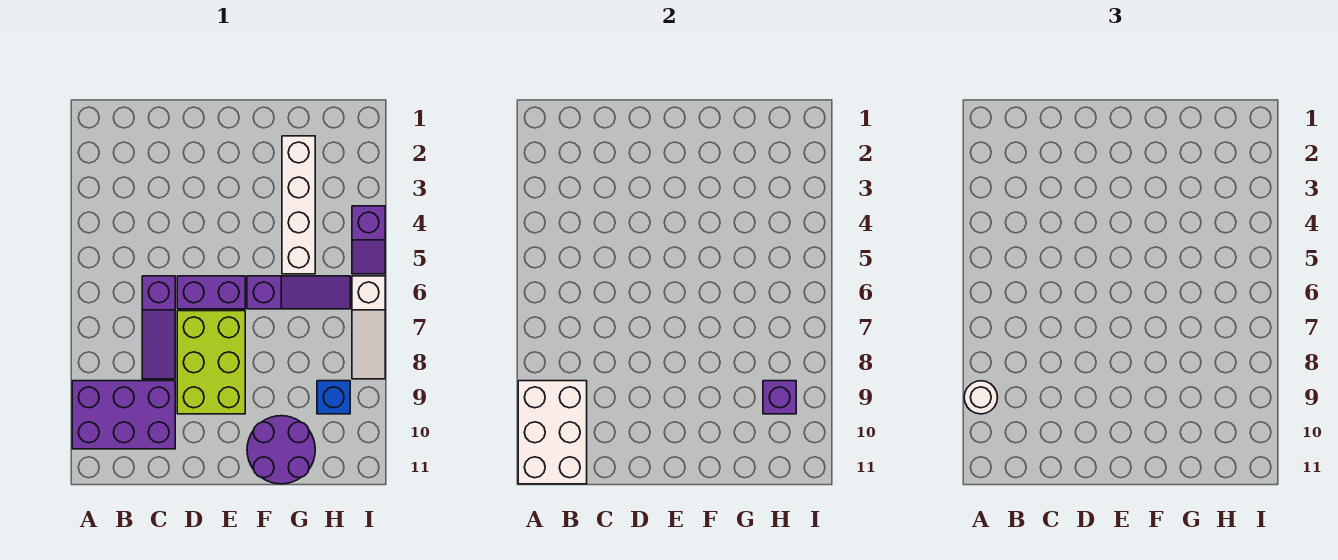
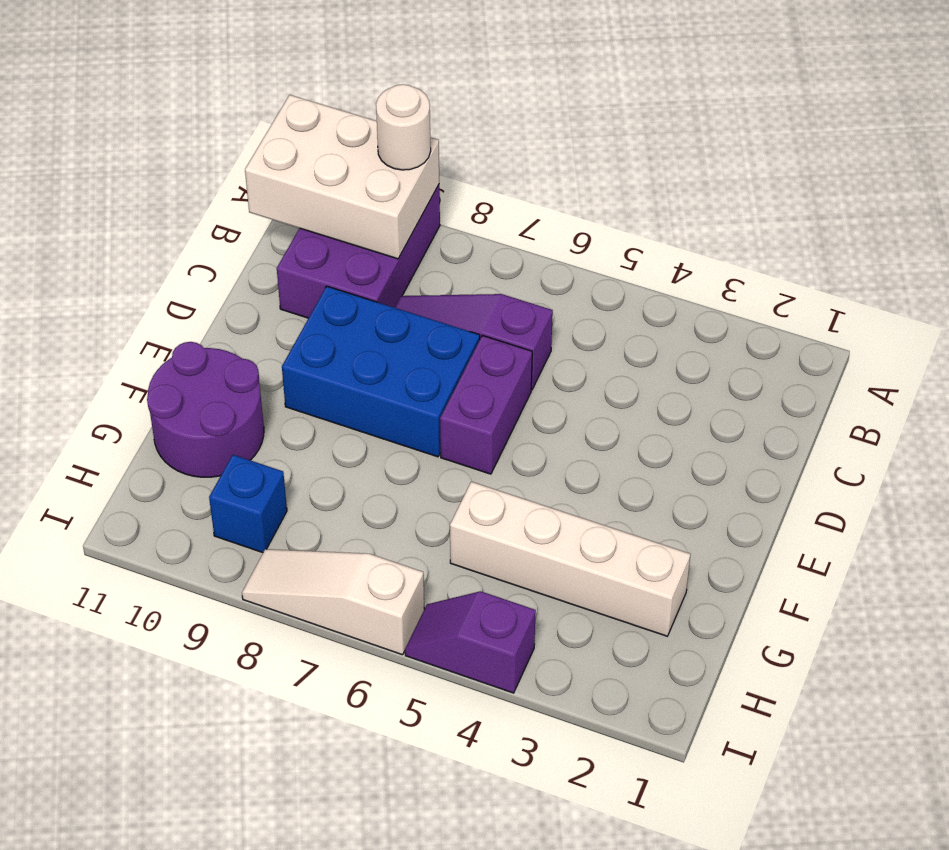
lime 2x3 brick [177,311,245,414] -> blue 2x3 brick [282,286,480,457]
purple 1x3 slope [247,276,350,309] -> none
purple 1x1 brick [763,381,796,414] -> none

